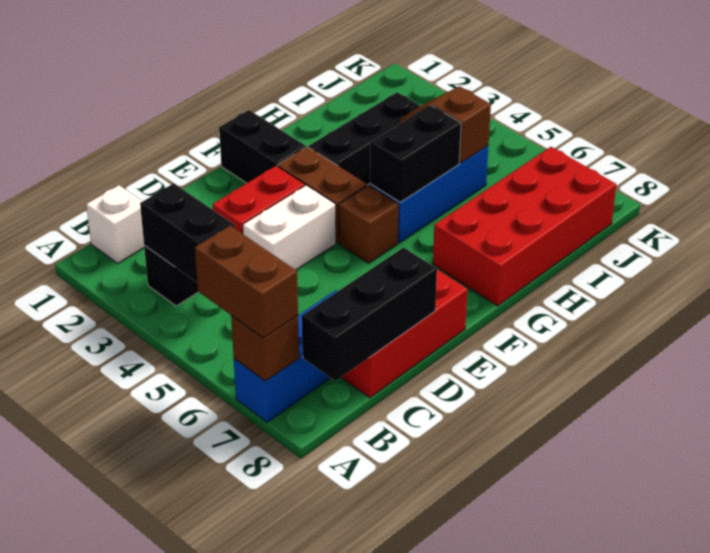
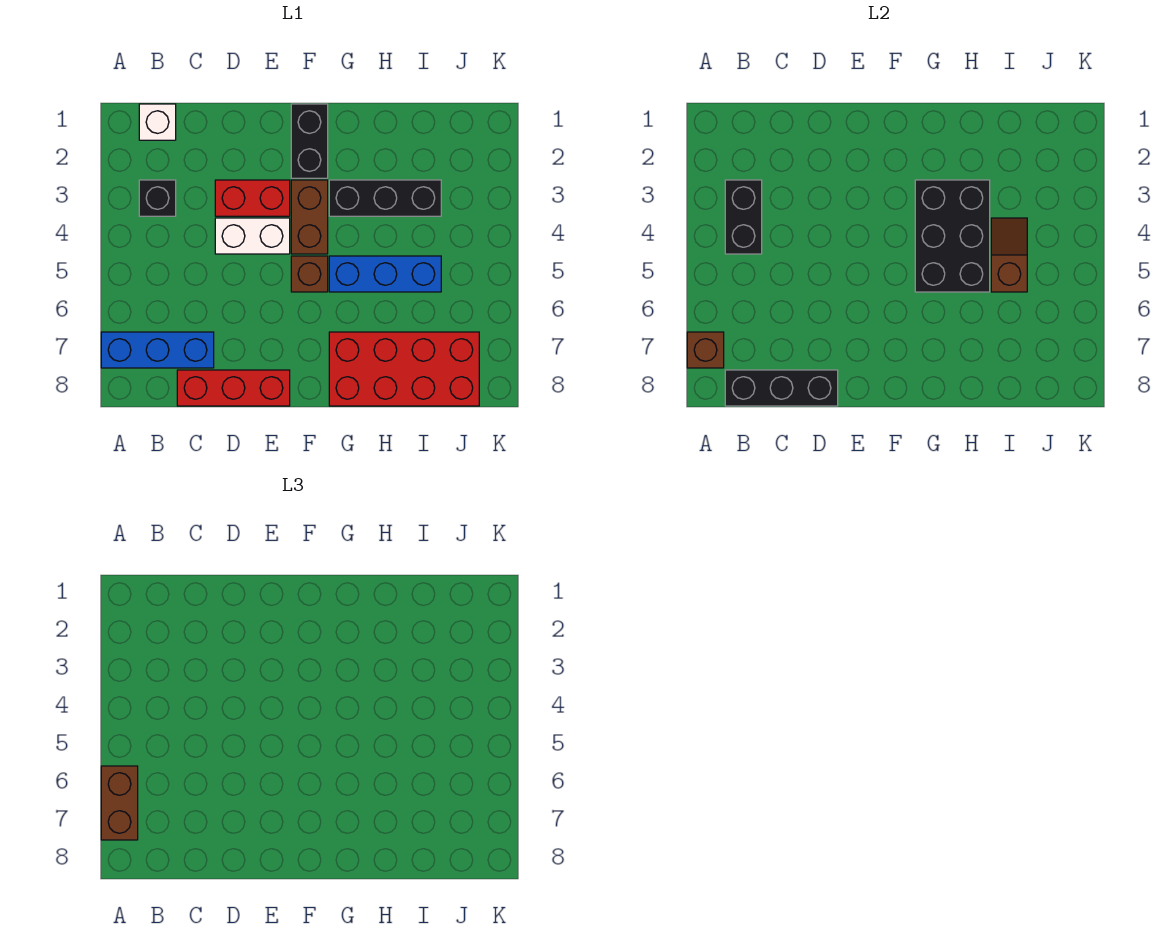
black 1x2 brick [370,105,461,202] -> black 2x3 brick [915,180,990,292]

